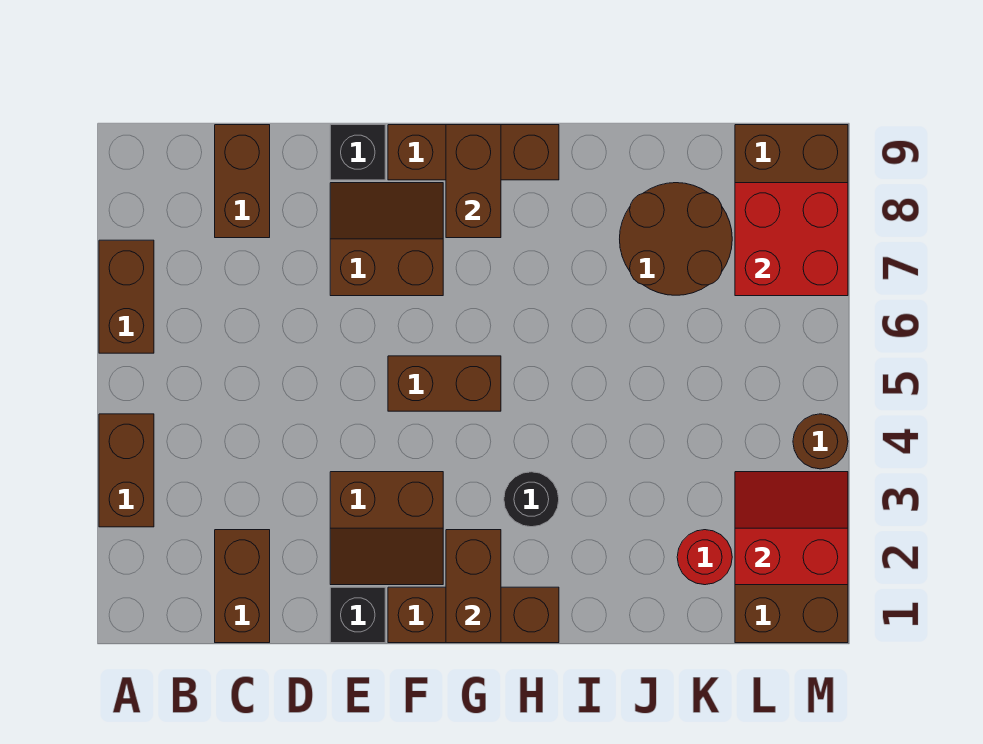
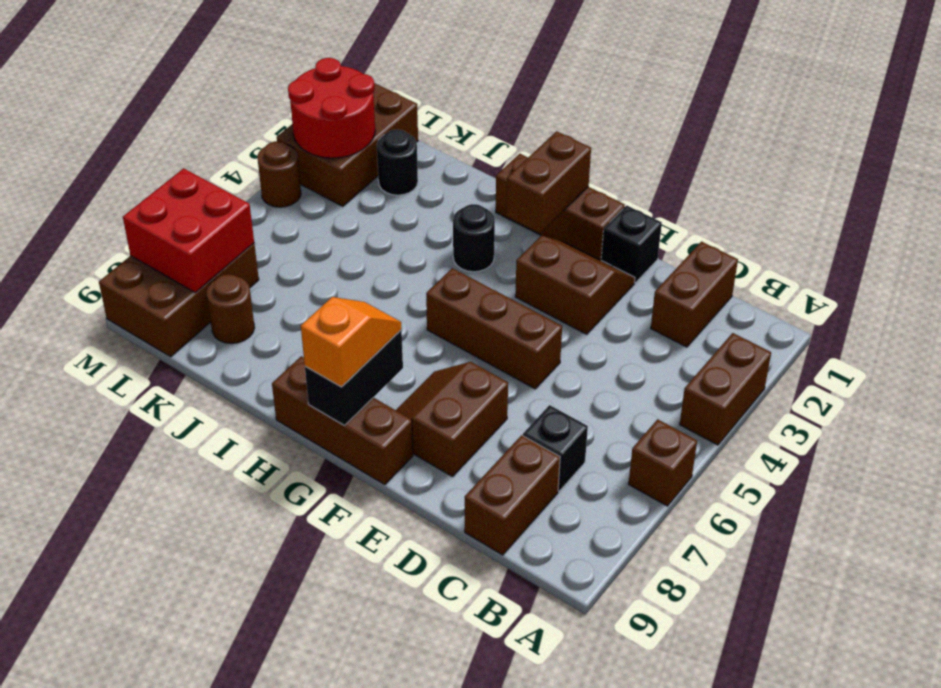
brown 1x2 brick [99,240,154,353] -> brown 1x1 brick [629,419,697,506]
brown 2x2 slope [330,183,443,296] -> brown 2x2 slope turned to [396,362,508,477]
black 1x1 brick [330,125,385,180] -> black 1x1 brick moved to [523,405,588,491]
brown 1x2 brick [388,356,501,411] -> brown 1x3 brick [426,268,562,389]
brown 1x2 brick [446,125,501,238] -> black 1x2 brick [305,330,403,425]
none -> orange 1x2 slope [301,297,402,387]
brown 2x2 round brick [620,183,732,295] -> brown 1x1 round brick [206,274,255,344]
red 1x1 round brick [677,530,732,585] -> black 1x1 round brick [377,130,418,195]
red 2x2 slope [735,472,848,585] -> red 2x2 round brick [288,58,375,158]

